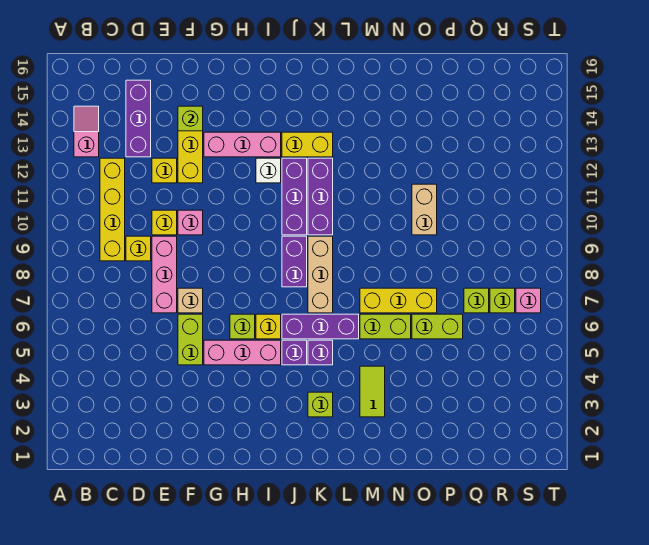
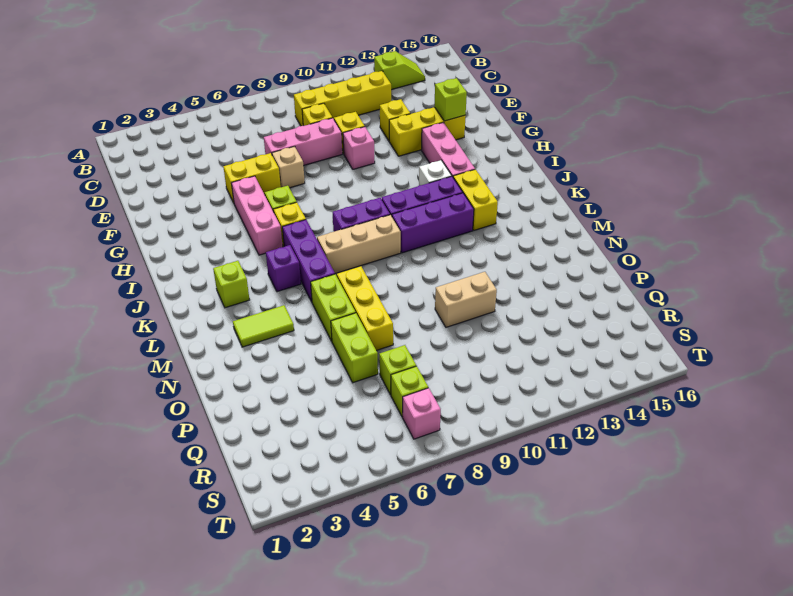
pink 1x2 slope [74,106,99,157] -> lime 1x2 slope [374,51,425,90]
purple 1x3 brick [126,80,151,157] -> none
lime 1x2 brick [178,314,203,365] -> yellow 1x2 brick [223,153,281,203]
purple 1x1 brick [282,340,307,365] -> none

